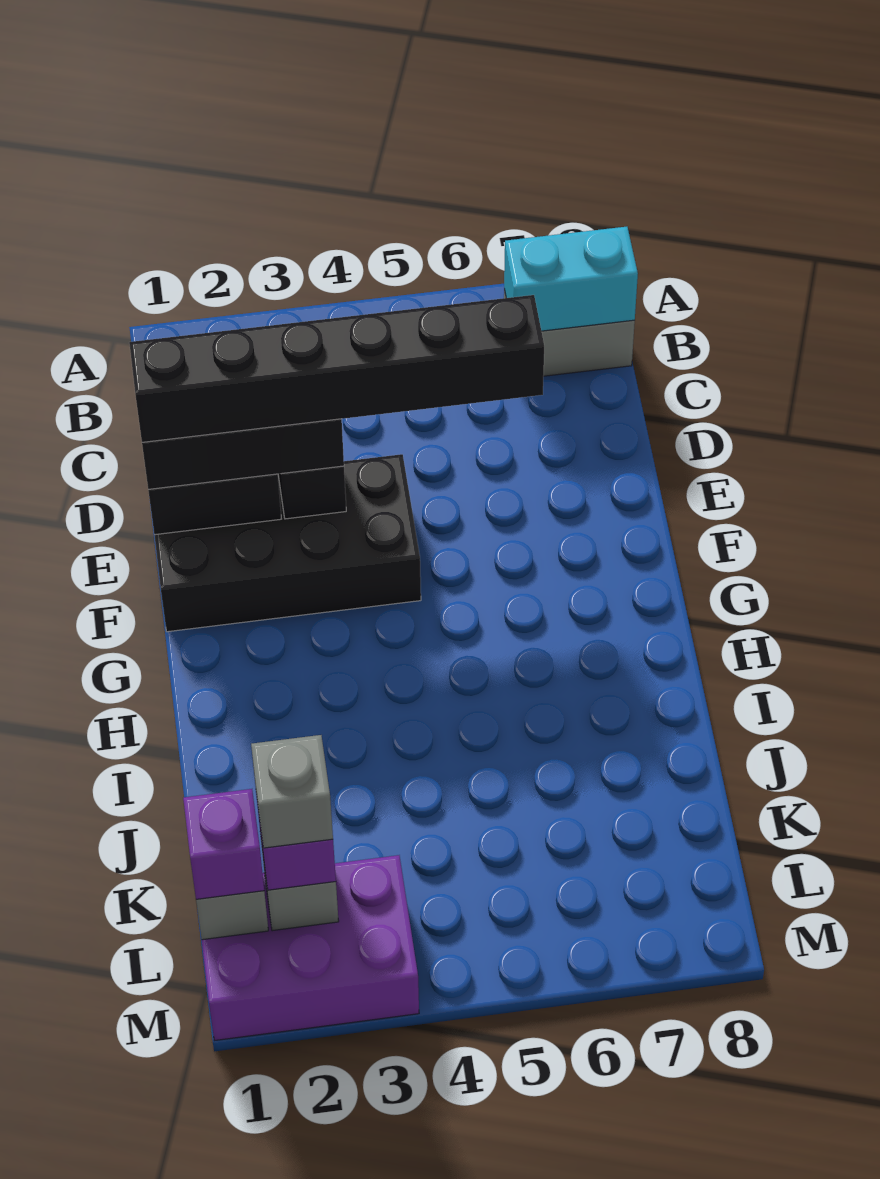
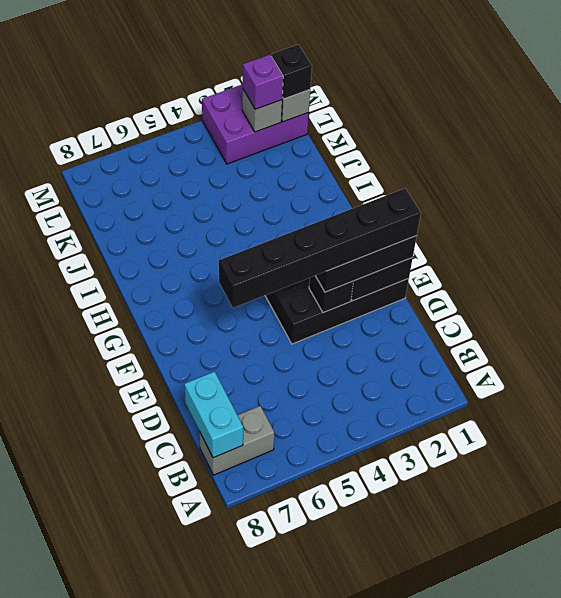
cyan 1x2 brick [504,227,638,331] -> cyan 1x2 brick turned to [184,371,243,458]
purple 1x1 brick [183,789,264,899] -> black 1x1 brick [272,44,312,99]
grey 1x1 brick [251,735,333,848] -> none

